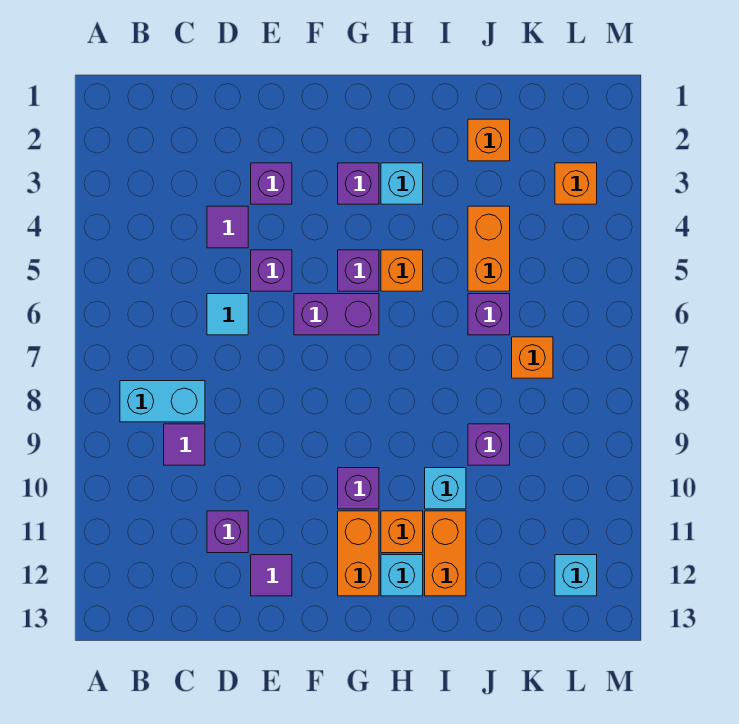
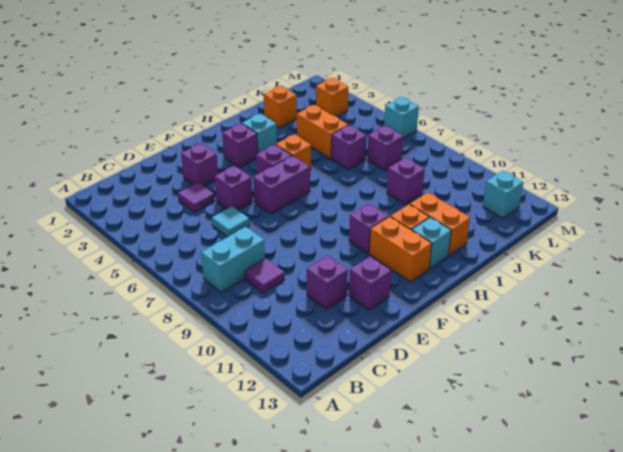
purple 1x1 tile [251,555,292,596] -> purple 1x1 brick [349,256,391,310]
cyan 1x1 brick [425,468,466,509] -> cyan 1x1 brick moved to [384,97,419,138]
orange 1x1 brick [512,337,553,378] -> purple 1x1 brick [367,126,403,170]

